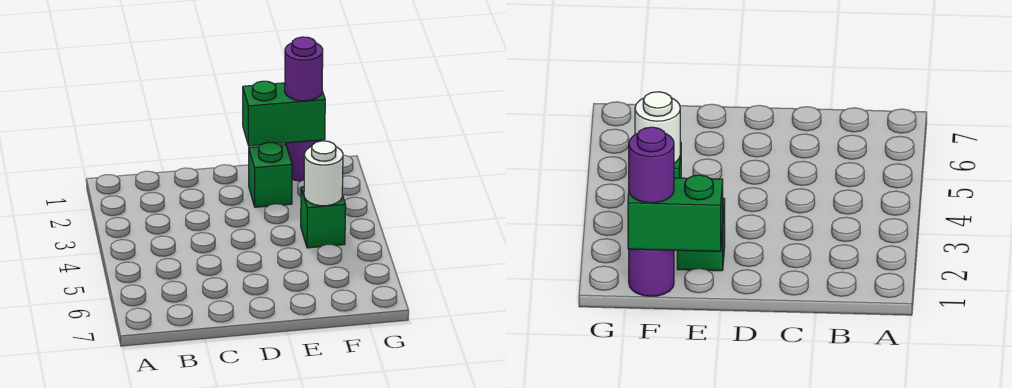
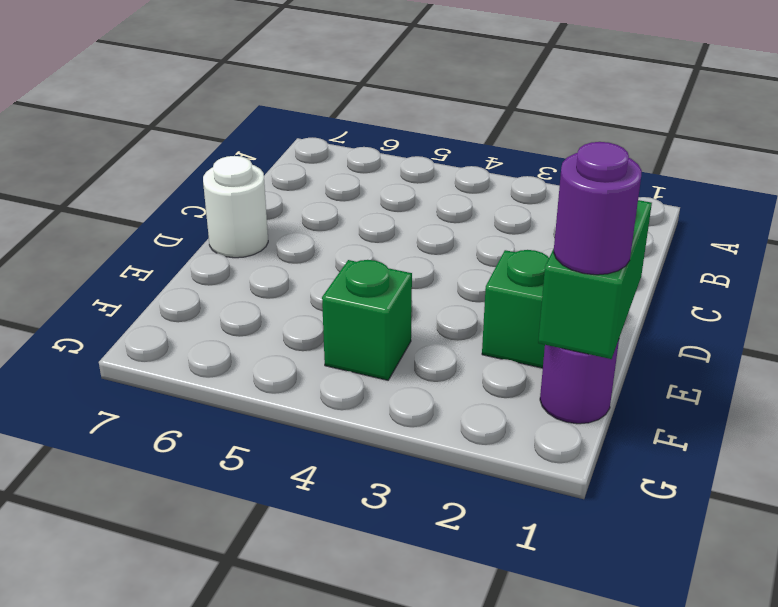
white 1x1 round brick [304,141,343,206] -> white 1x1 round brick moved to [203,156,268,258]

